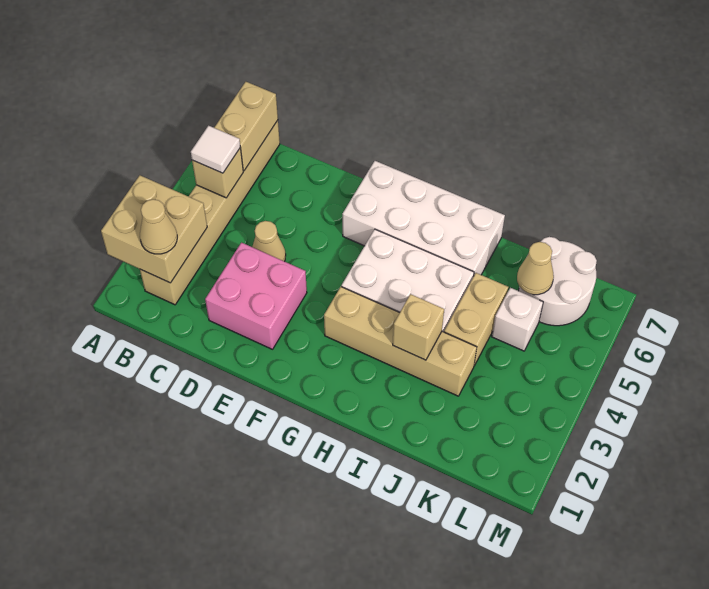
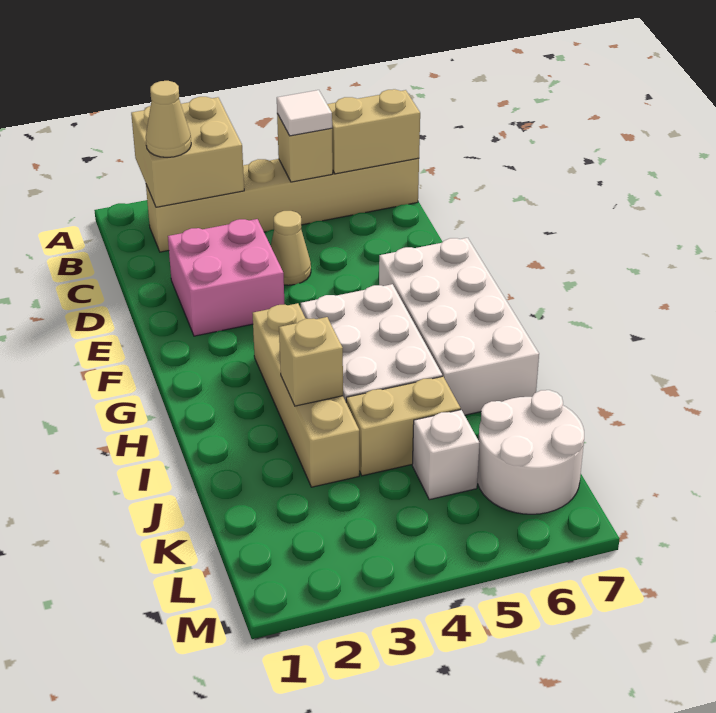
tan 1x1 cone [517,242,554,295] -> none

